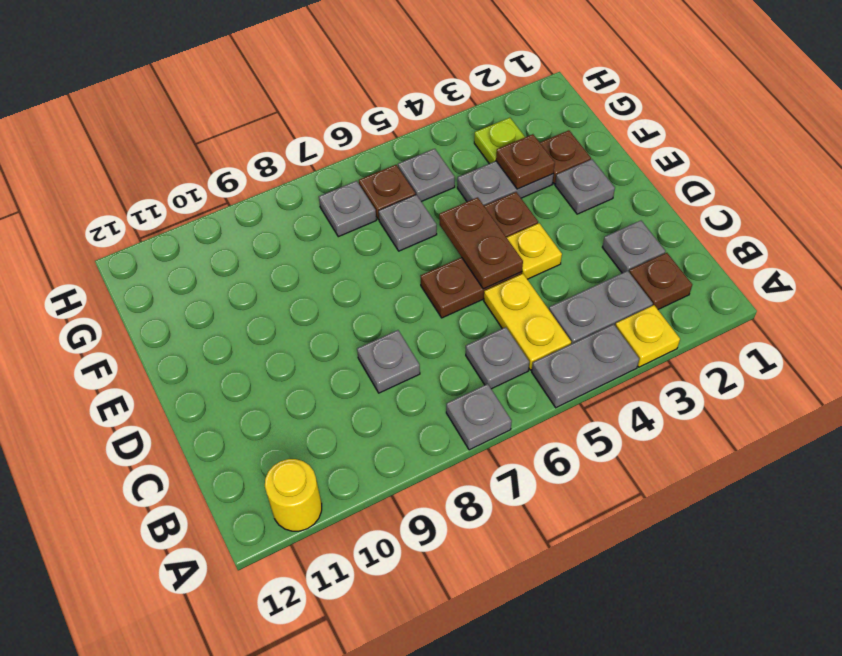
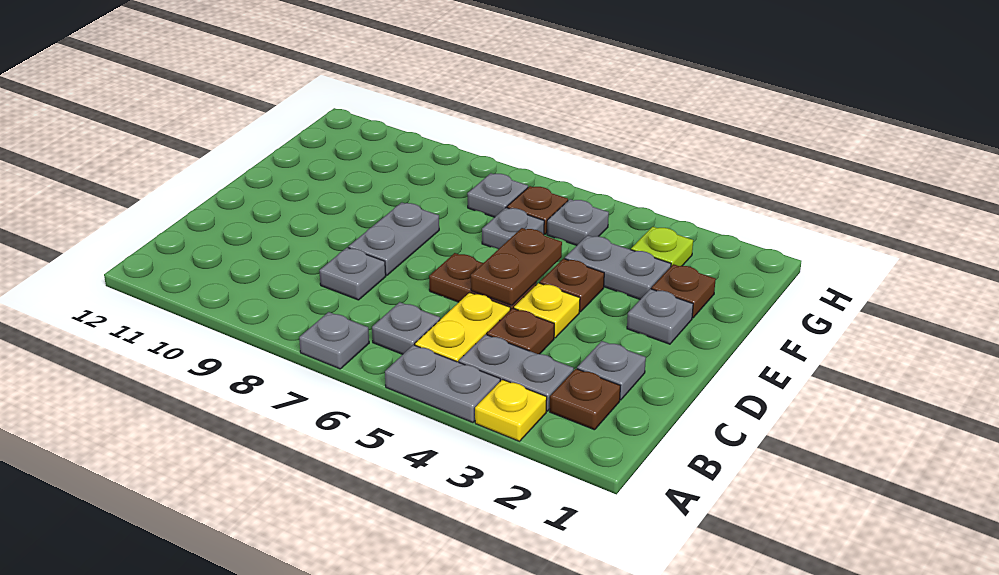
yellow 1x1 round brick [265,459,322,531] -> none
none -> grey 1x2 plate [348,203,439,275]
brown 1x1 plate [496,134,555,189] -> brown 1x1 plate moved to [487,308,554,354]

